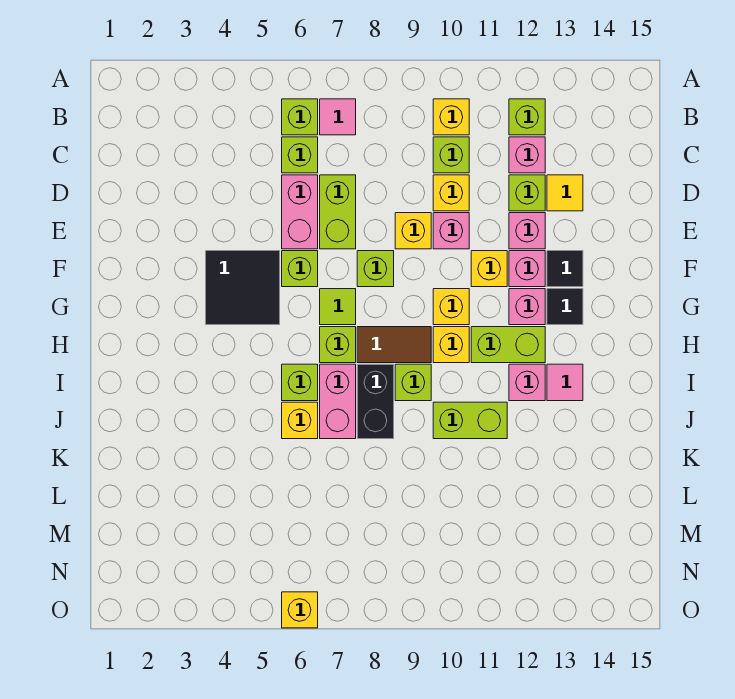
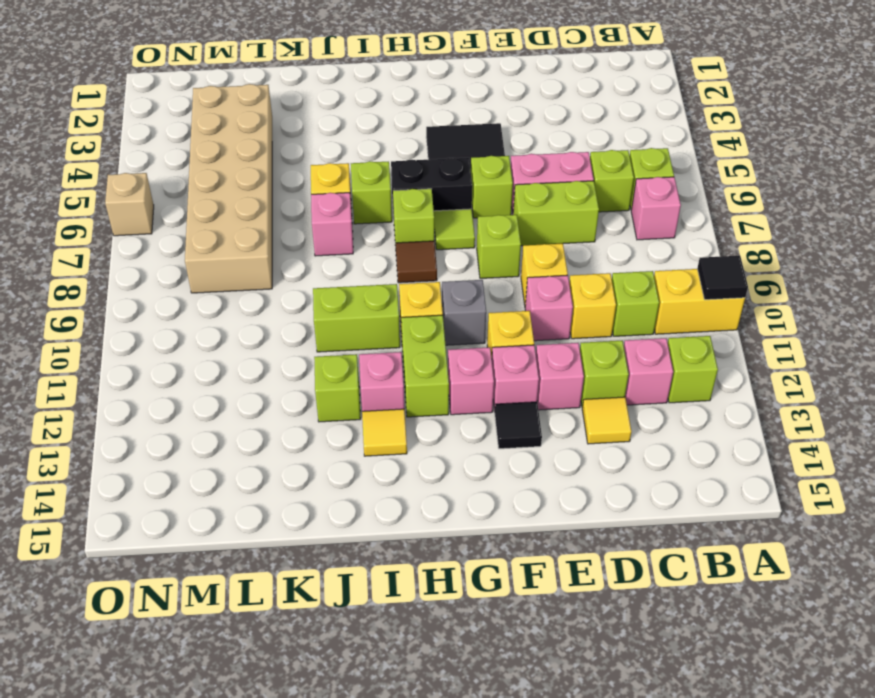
pink 1x1 tile [320,99,356,135] -> pink 1x1 brick [631,177,681,240]
yellow 1x1 brick [433,99,469,135] -> yellow 1x2 brick [654,269,745,334]
yellow 1x1 brick [433,289,469,325] -> grey 1x1 brick [442,280,486,345]
black 1x1 tile [547,289,583,325] -> black 1x1 tile moved to [697,256,748,300]
brown 1x2 tile [357,327,431,363] -> brown 1x1 tile [396,241,437,283]
pink 1x2 brick [320,364,356,439] -> pink 1x1 brick [311,193,353,256]
black 1x2 brick [357,364,394,439] -> black 1x2 brick moved to [391,158,472,215]
lime 1x1 brick [395,364,431,401] -> lime 1x1 brick moved to [314,354,361,422]
pink 1x1 tile [547,364,583,401] -> yellow 1x1 tile [362,409,407,456]
lime 1x2 brick [433,402,507,439] -> lime 1x2 brick turned to [313,284,400,352]
none -> tan 2x6 brick [185,84,272,293]
yellow 1x1 brick [282,592,318,628] -> tan 1x1 brick [105,173,154,236]

